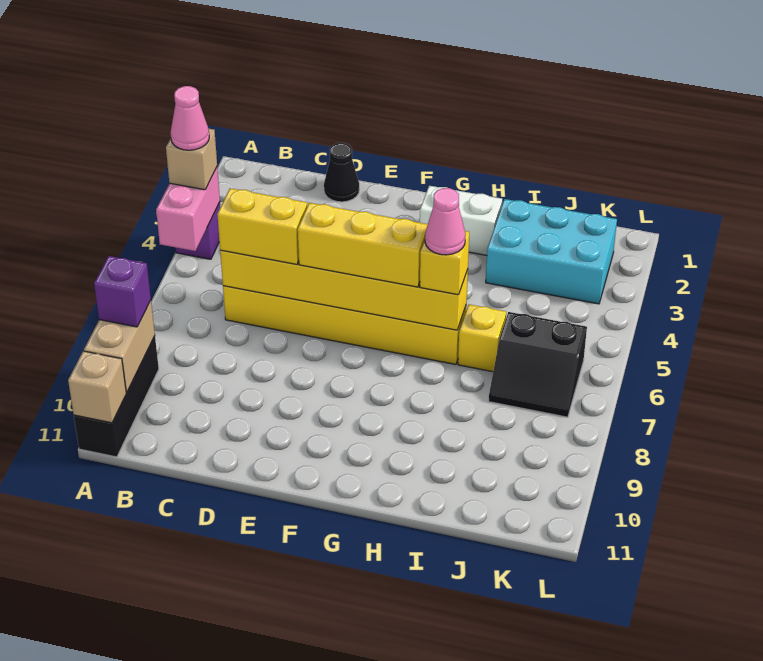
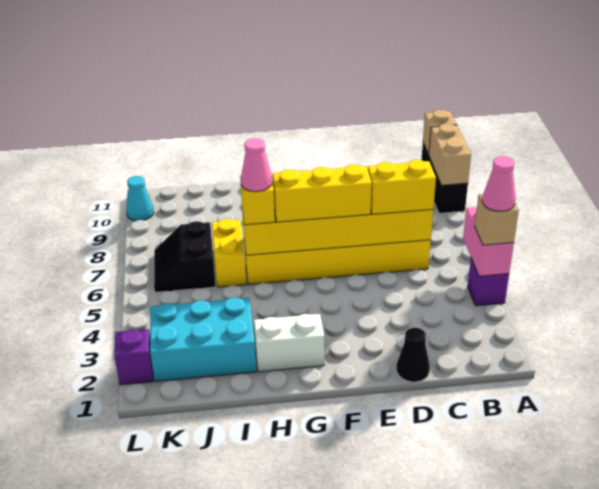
purple 1x1 brick [94,256,151,327] -> purple 1x1 brick moved to [114,329,153,385]
yellow 1x1 brick [458,304,506,372] -> yellow 1x2 brick [212,219,246,287]
black 2x2 slope [489,312,587,417] -> black 2x2 slope turned to [154,221,216,292]
none -> cyan 1x1 cone [126,176,154,221]

